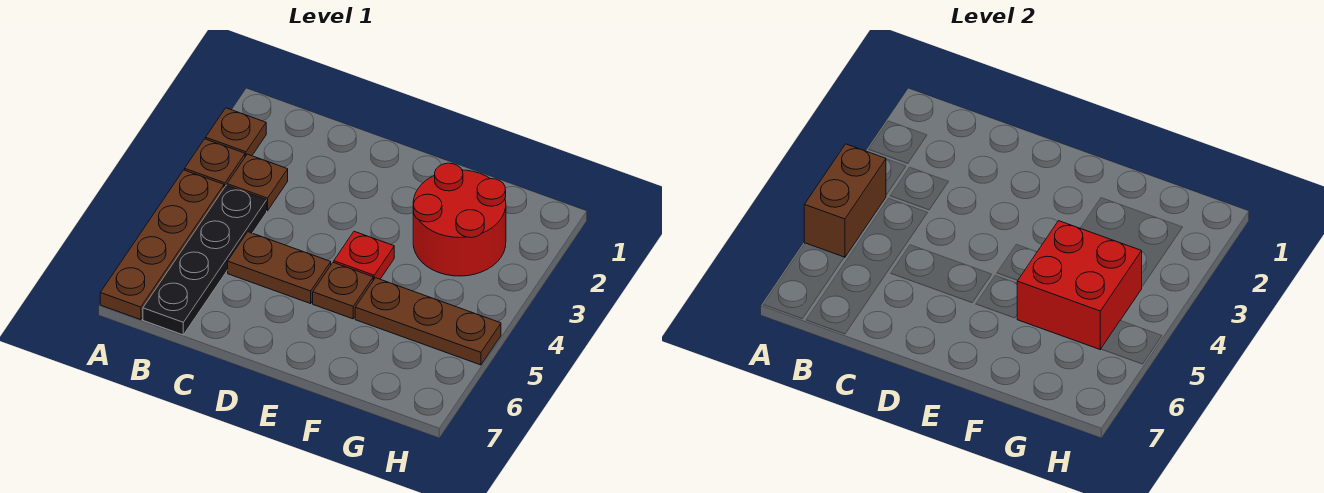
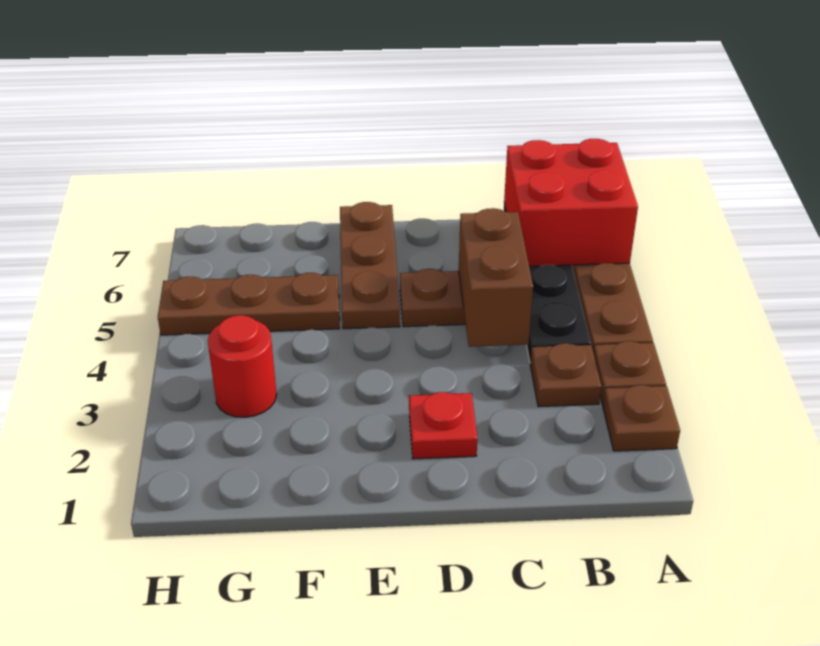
brown 1x2 brick [804,144,886,257] -> brown 1x2 brick moved to [459,208,533,347]
red 1x1 plate [334,231,394,280] -> red 1x1 plate moved to [409,392,477,459]
brown 1x1 plate [313,262,373,319] -> brown 1x3 plate [340,202,400,329]
red 2x2 round brick [413,163,506,276] -> red 1x1 round brick [208,315,277,417]
red 2x2 brick [1017,221,1142,349] -> red 2x2 brick moved to [504,139,638,266]

